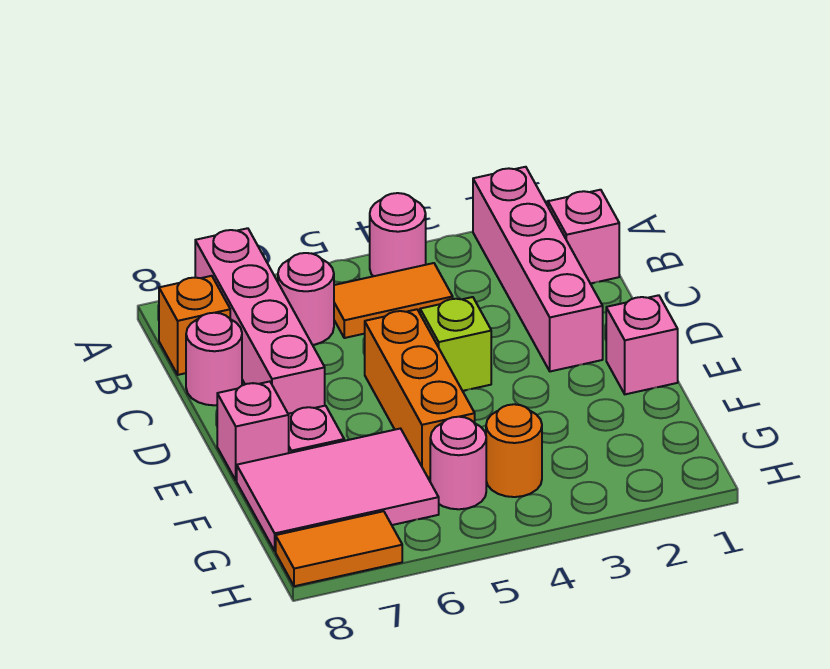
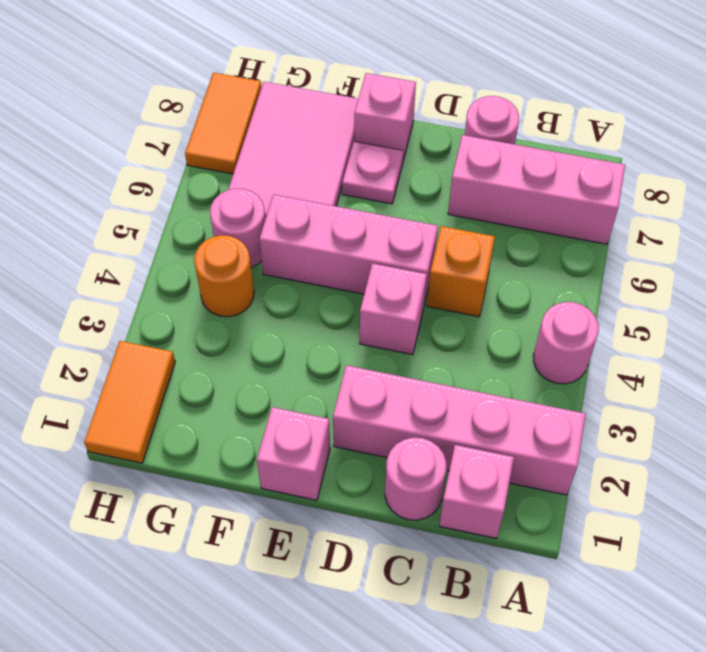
pink 1x4 brick [195,228,325,414] -> pink 1x3 brick [448,135,625,244]
orange 1x2 tile [334,263,453,338] -> orange 1x2 tile moved to [84,341,175,463]
pink 1x1 round brick [278,253,334,345] -> pink 1x1 round brick moved to [385,438,446,520]
orange 1x1 brick [159,276,230,375] -> orange 1x1 brick moved to [427,226,495,317]
lime 1x1 brick [420,297,491,391] -> pink 1x1 brick [360,263,427,355]
orange 1x3 brick [365,309,475,478] -> pink 1x3 brick [259,194,438,305]

